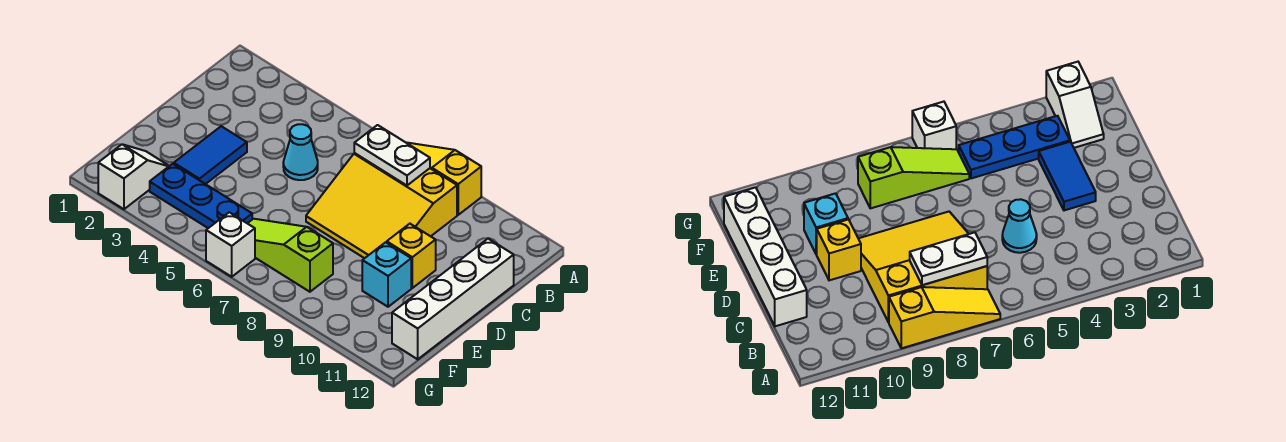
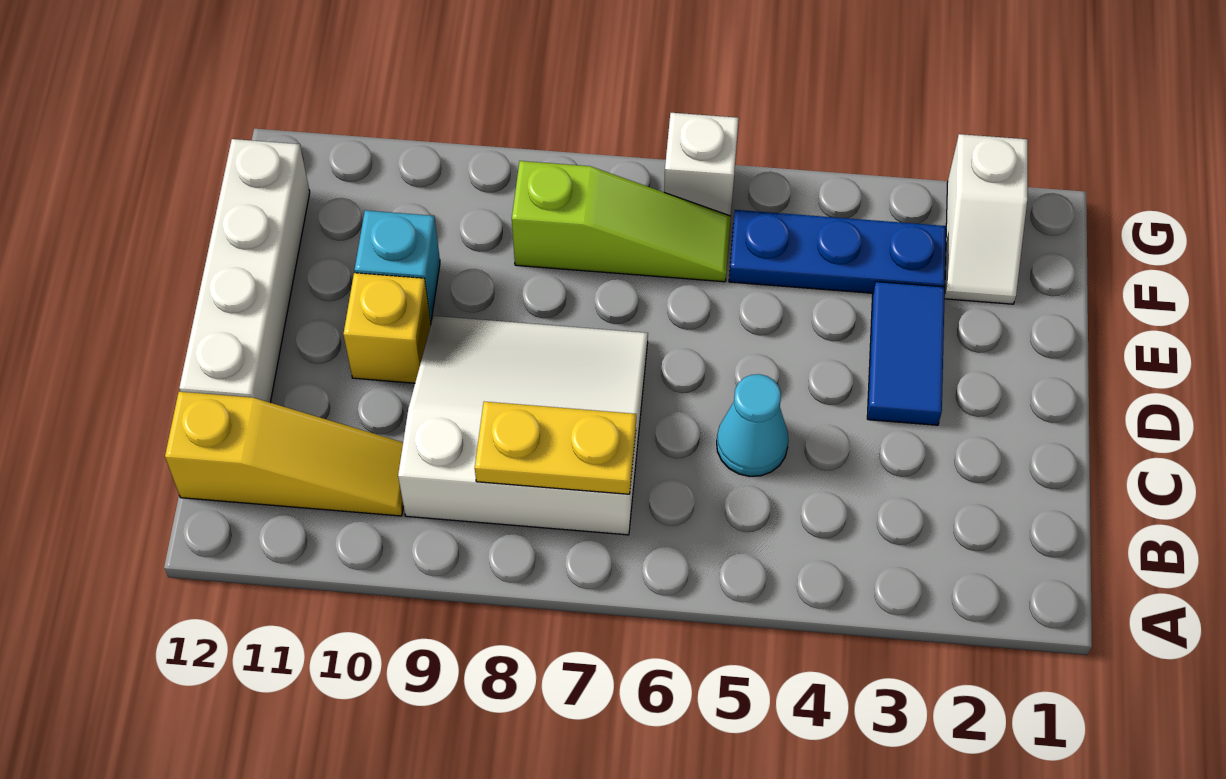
yellow 1x3 slope [406,142,481,215] -> yellow 1x3 slope moved to [165,392,403,516]
yellow 3x3 slope [306,153,457,258] -> white 3x3 slope [398,316,648,535]
white 1x2 plate [354,125,430,185] -> yellow 1x2 plate [475,402,636,494]

